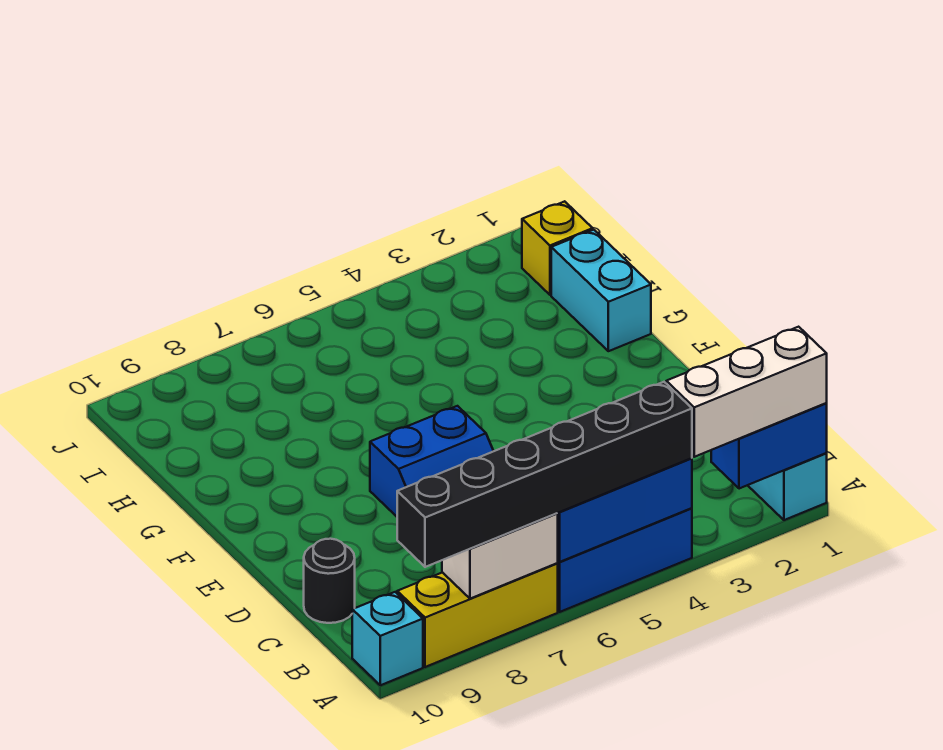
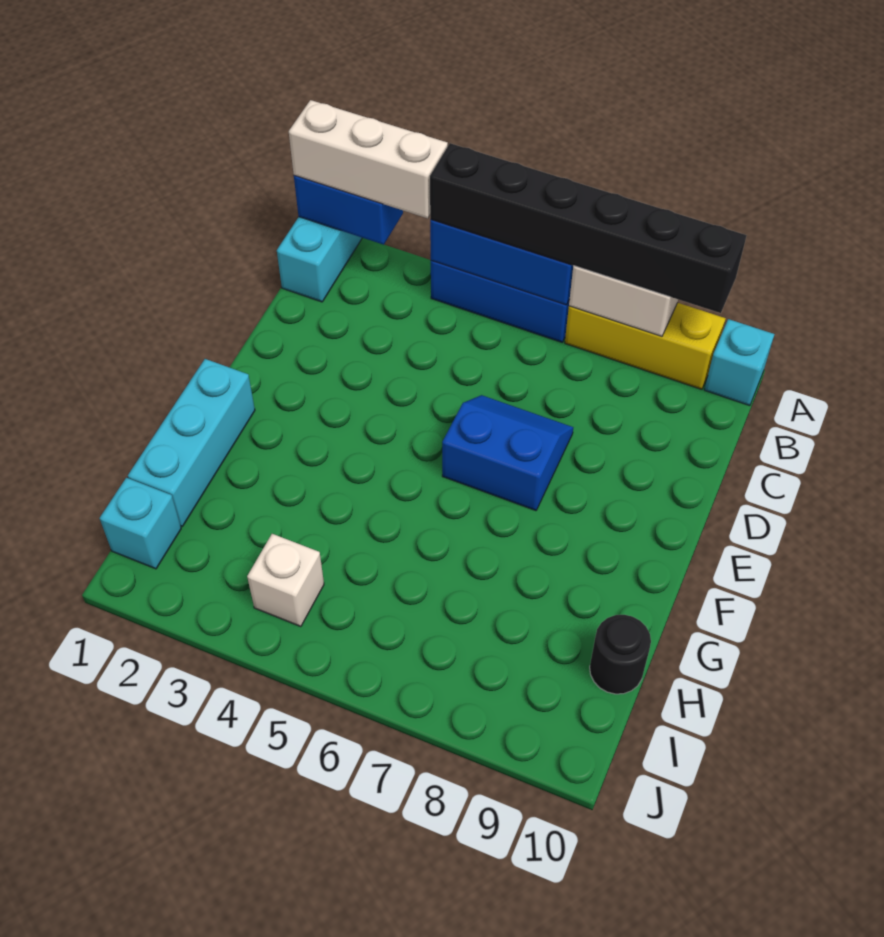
black 1x1 round brick [304,539,355,623] -> black 1x1 round brick moved to [590,615,651,694]
cyan 1x2 brick [551,230,651,351] -> cyan 1x3 brick [128,359,255,526]
yellow 1x1 brick [522,201,593,295] -> cyan 1x1 brick [100,478,181,569]
none -> white 1x1 brick [247,534,324,627]

